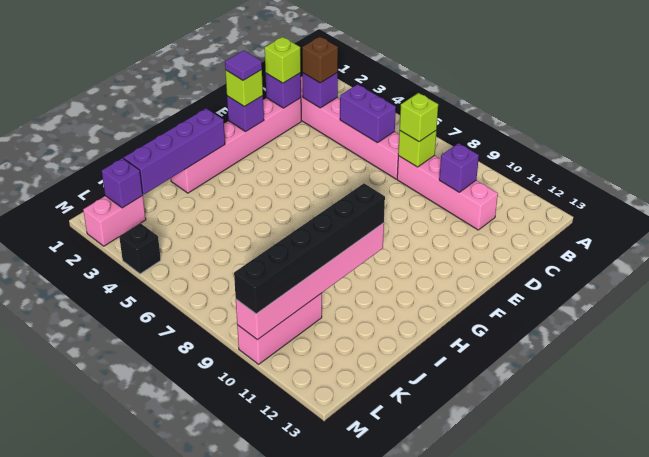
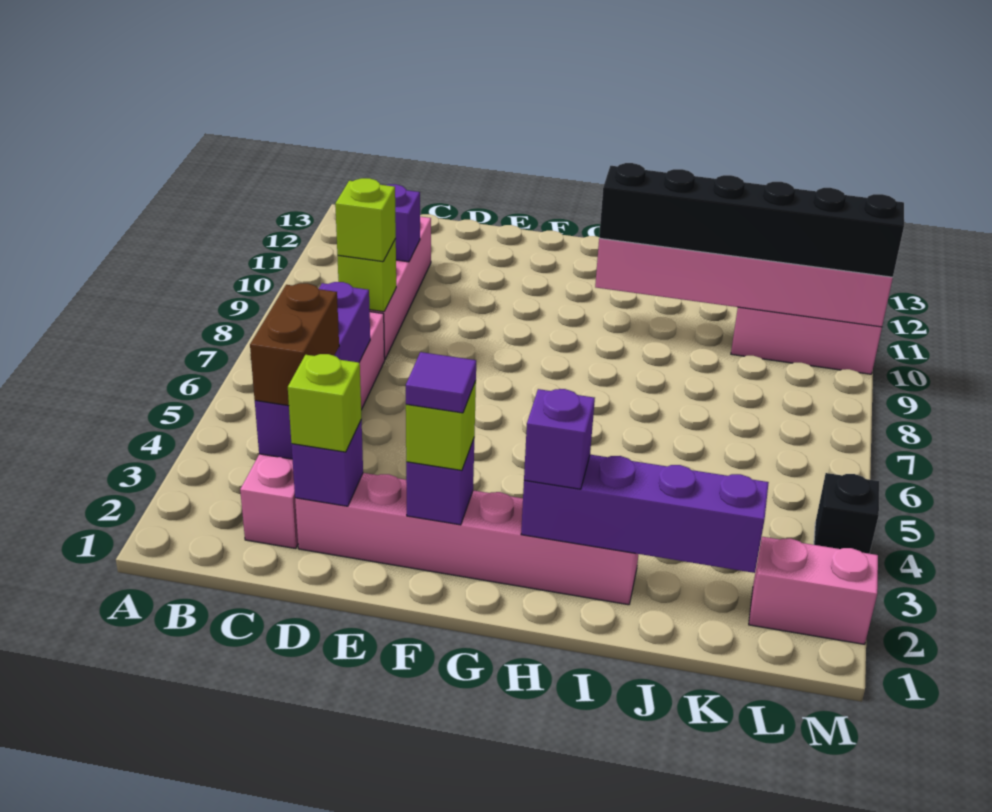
brown 1x1 brick [302,37,338,83] -> brown 1x2 brick [250,283,339,406]
purple 1x1 brick [102,158,143,208] -> purple 1x1 brick moved to [524,389,595,489]

